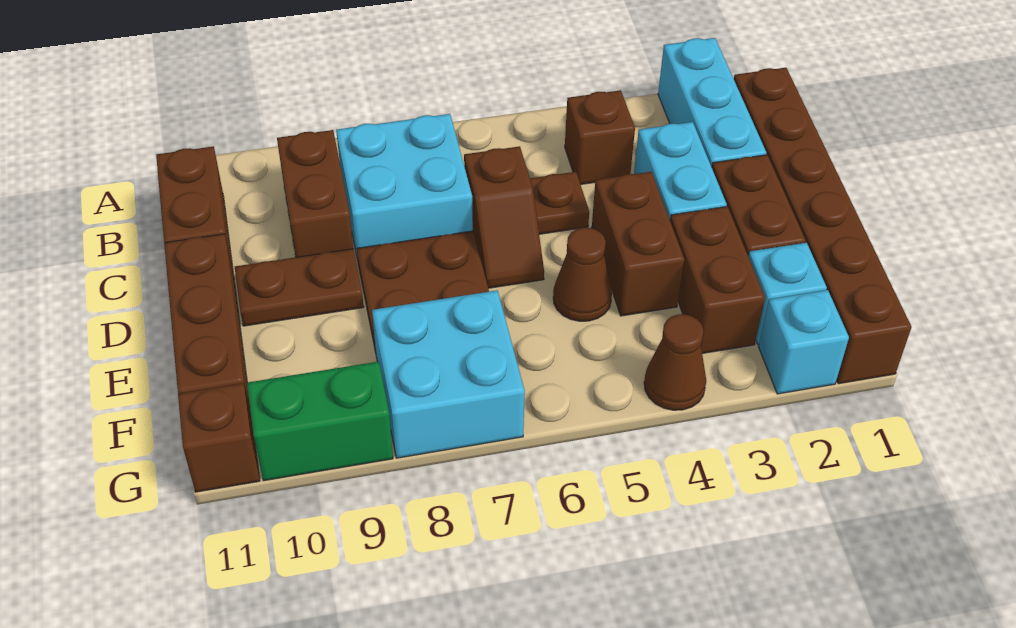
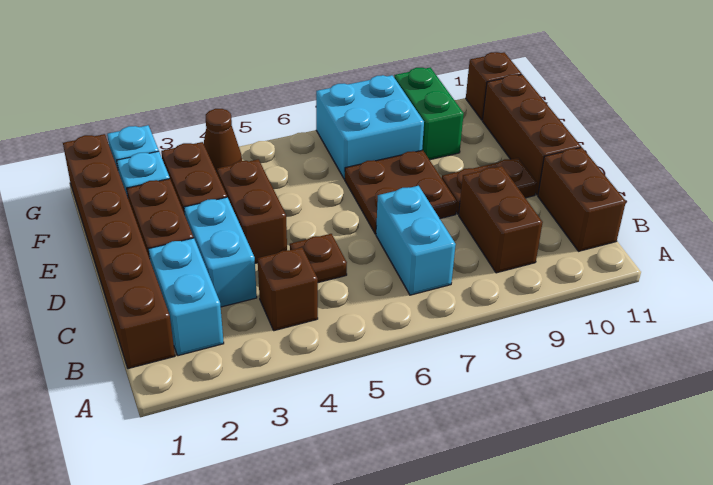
cyan 1x3 brick [658,38,766,167] -> cyan 1x2 brick [149,238,224,356]
cyan 2x2 brick [336,114,473,259] -> cyan 1x2 brick [376,186,456,295]
brown 1x2 slope [464,146,544,288] -> none
brown 1x1 cone [553,228,612,321] -> none
green 1x2 brick [247,362,393,481] -> green 1x2 brick turned to [394,67,464,160]

